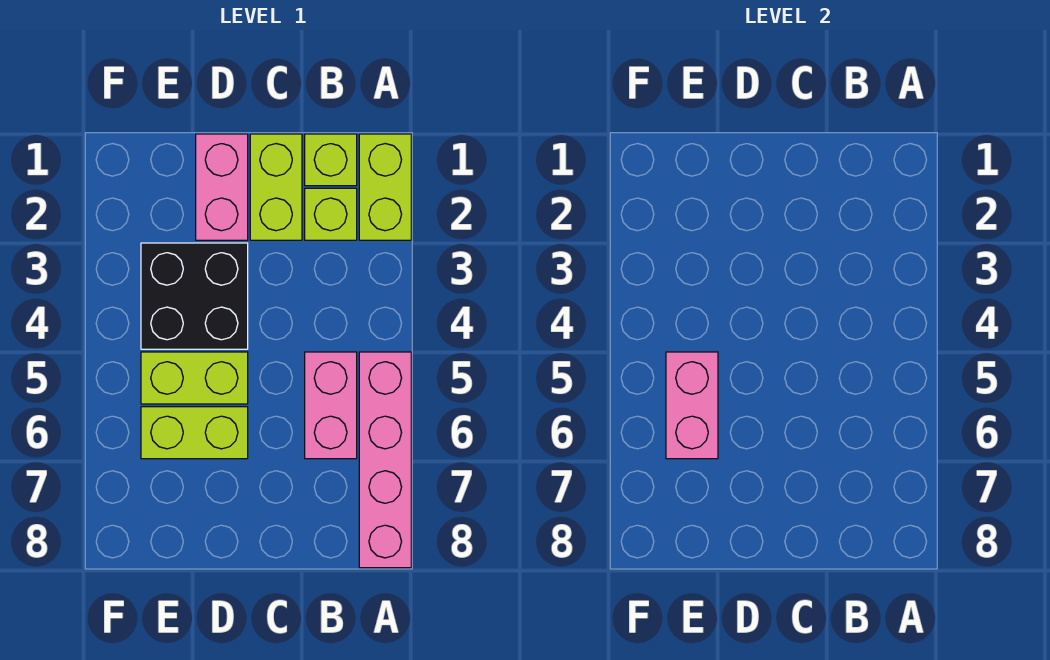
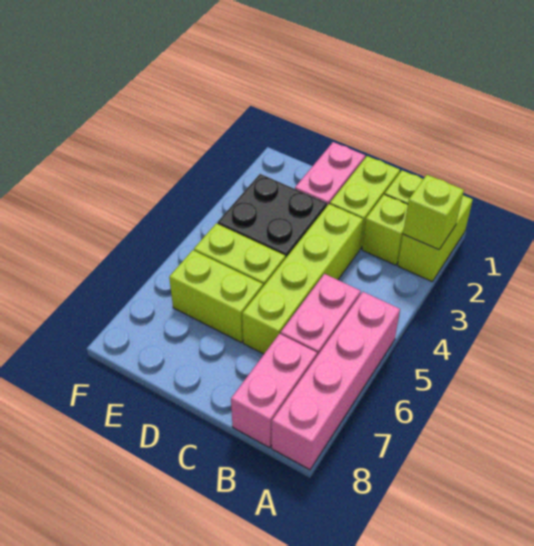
none -> lime 1x1 brick [403,175,464,249]
none -> lime 1x4 brick [242,204,363,354]
pink 1x2 brick [666,352,718,459] -> pink 1x2 brick moved to [231,334,317,448]

